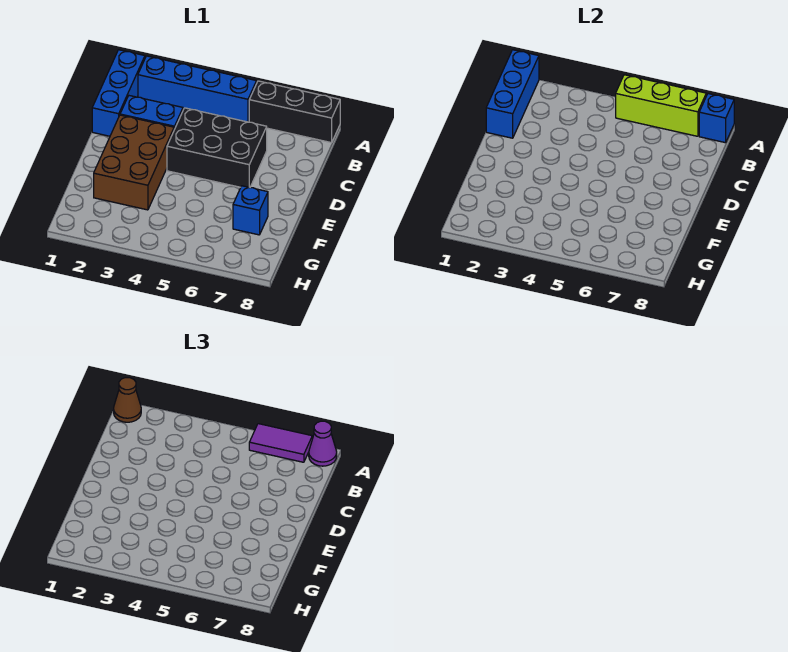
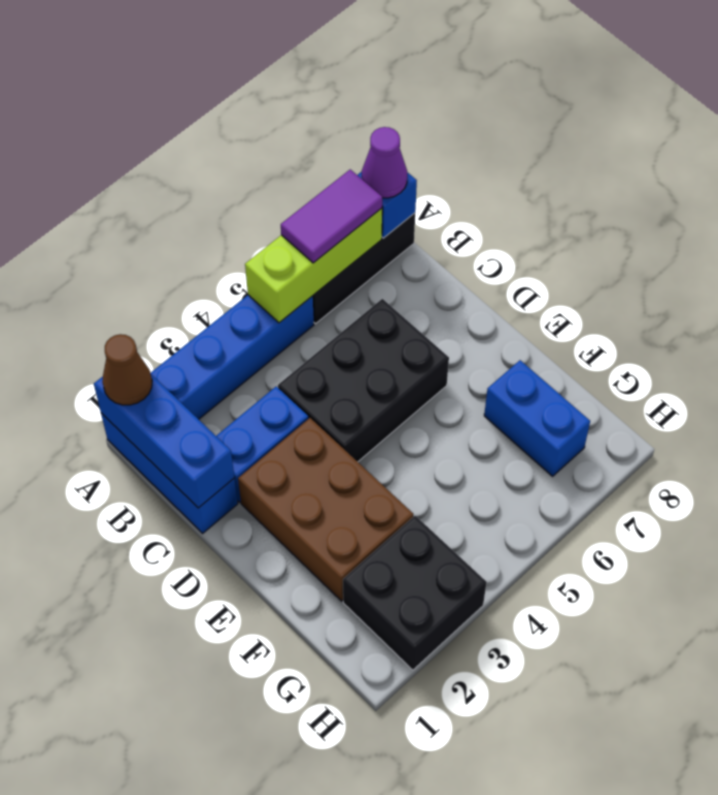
blue 1x1 brick [233,186,268,235] -> blue 1x2 brick [484,360,590,476]
none -> black 2x2 brick [343,516,487,670]

